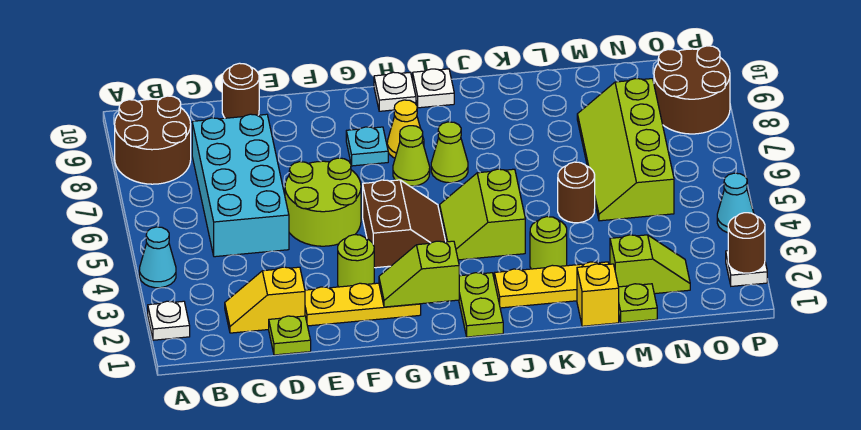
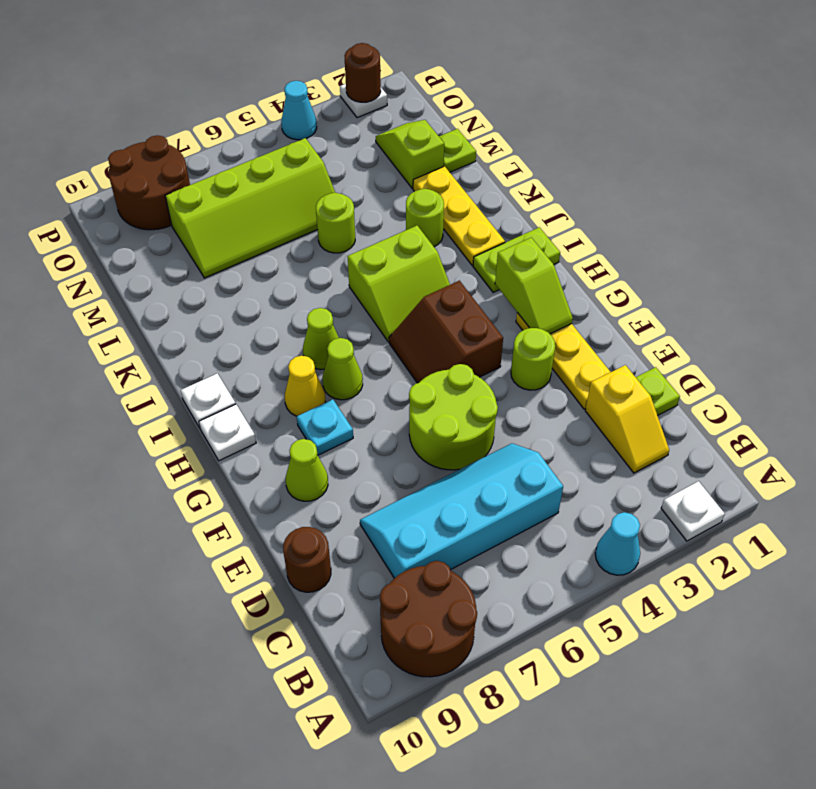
cyan 2x4 brick [192,114,289,257] -> cyan 2x4 slope [360,443,563,578]
none -> lime 1x1 cone [286,439,328,501]
brown 2x2 slope [363,180,446,268] -> brown 2x2 slope turned to [389,281,503,383]
yellow 1x1 brick [577,264,619,326] -> none
brown 1x1 round brick [558,162,595,223] -> lime 1x1 round brick [316,193,355,253]

